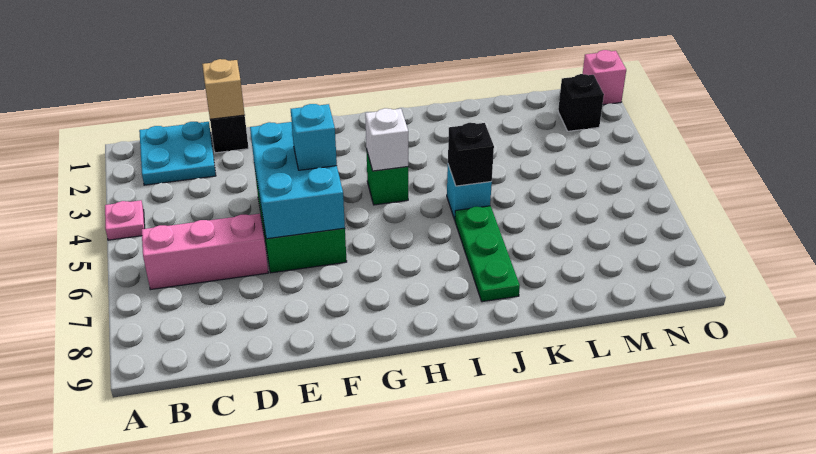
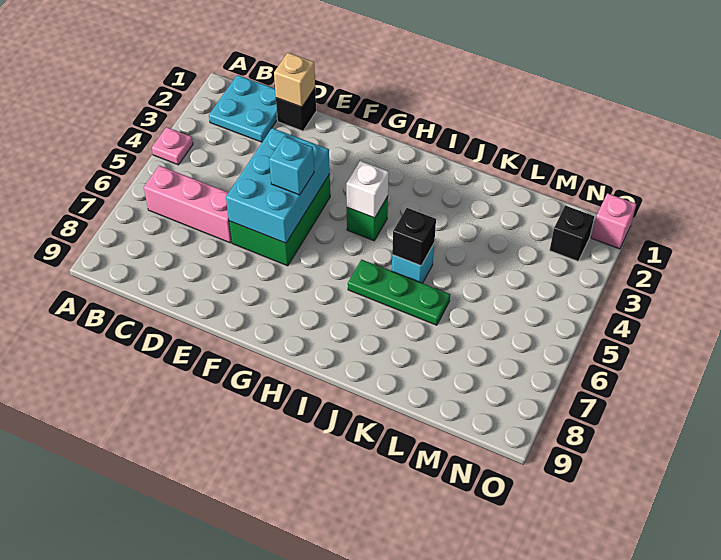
green 1x3 plate [455,206,520,302] -> green 1x3 plate turned to [348,260,450,325]

